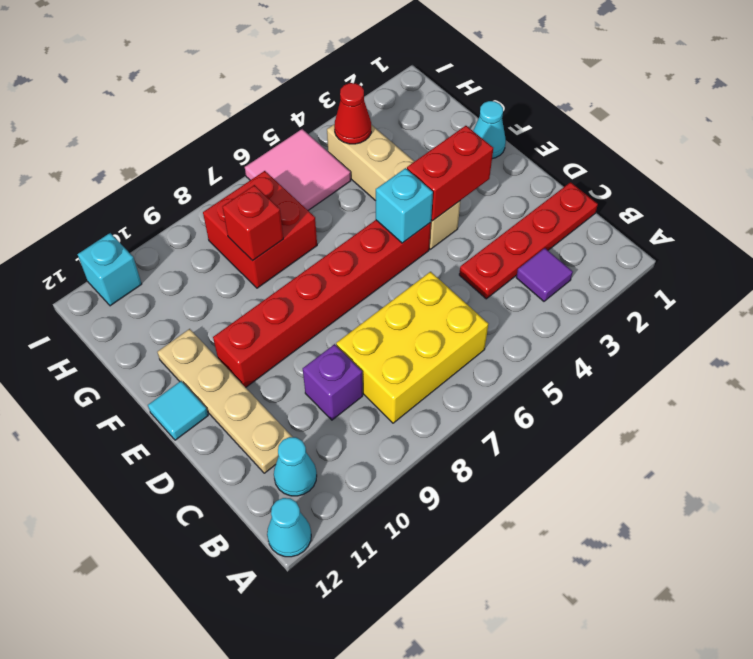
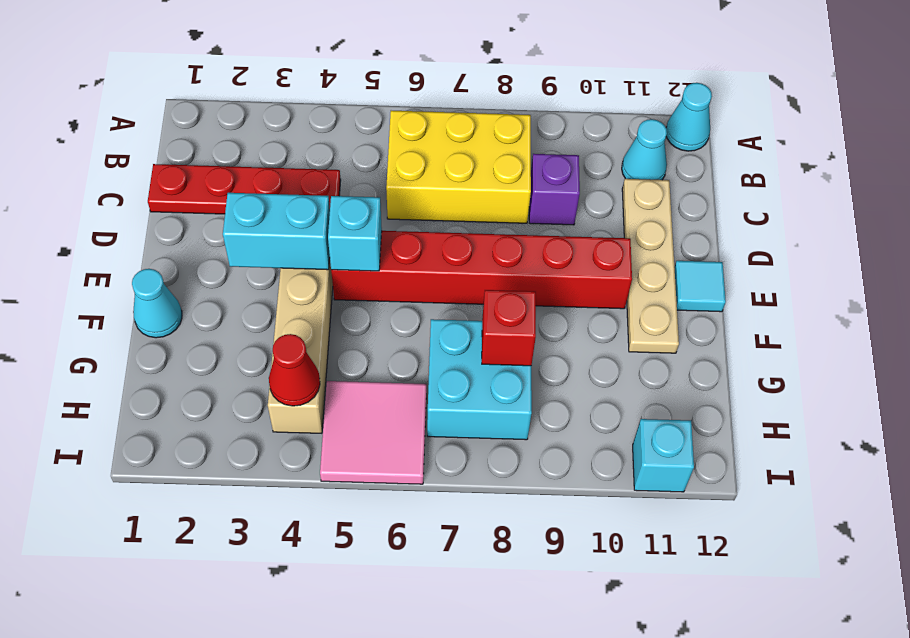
purple 1x1 tile [516,248,573,301] -> none
red 1x2 brick [407,126,493,221] -> cyan 1x2 brick [223,193,330,270]
red 2x2 brick [203,171,317,288] -> cyan 2x2 brick [427,319,532,440]

